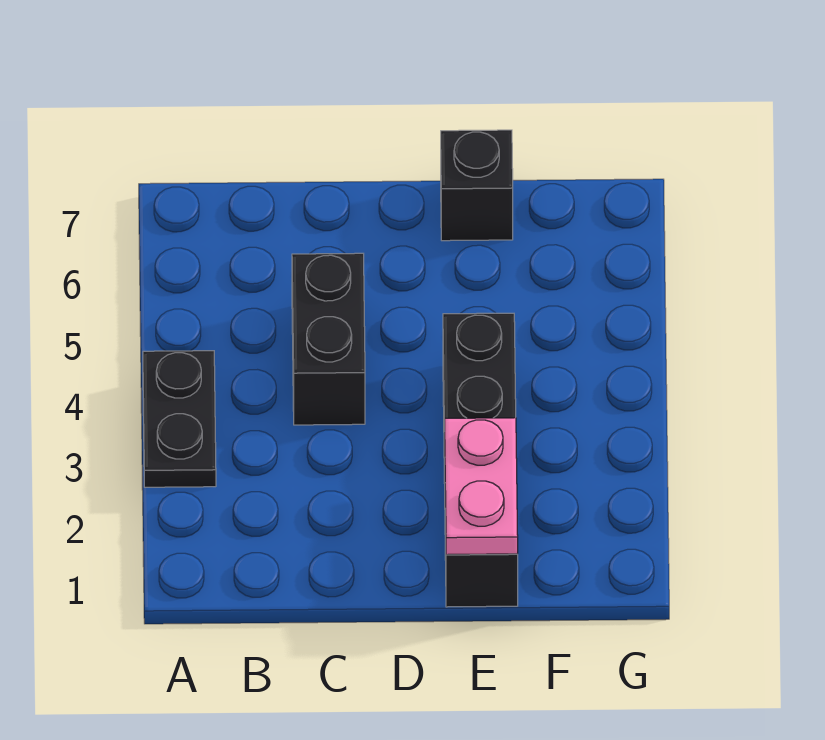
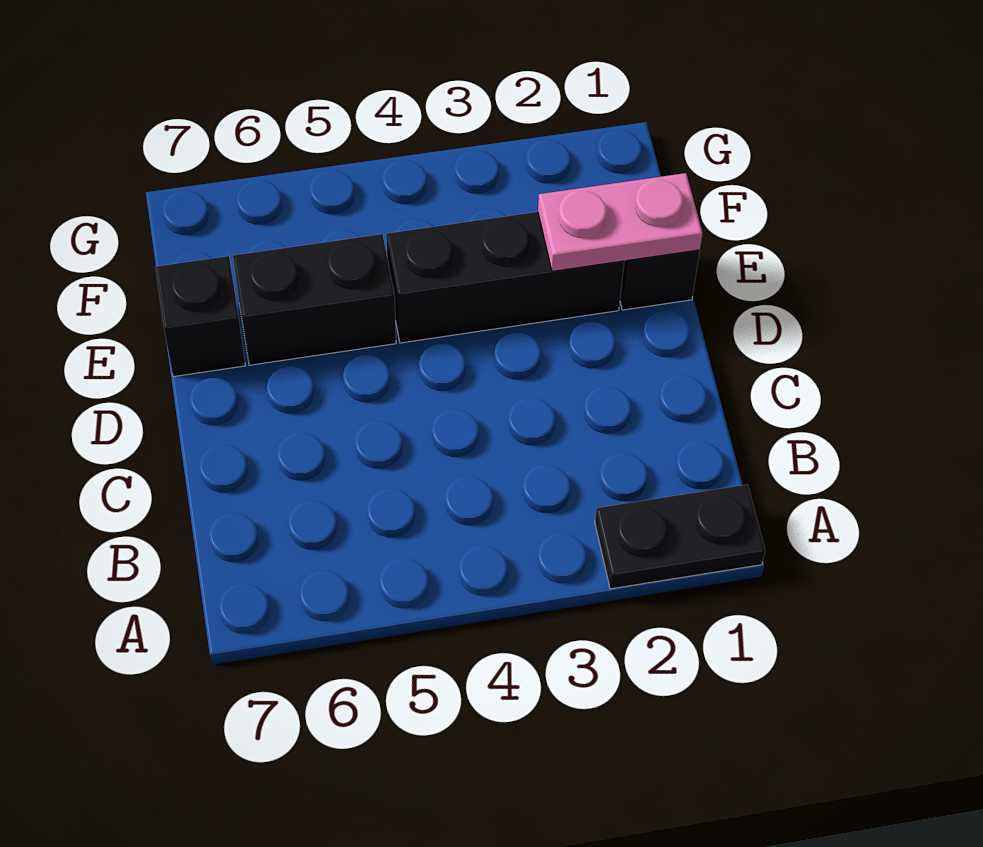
black 1x2 plate [143,351,216,487] -> black 1x2 plate moved to [595,484,765,589]
black 1x2 brick [292,253,365,425] -> black 1x2 brick moved to [233,234,396,365]

